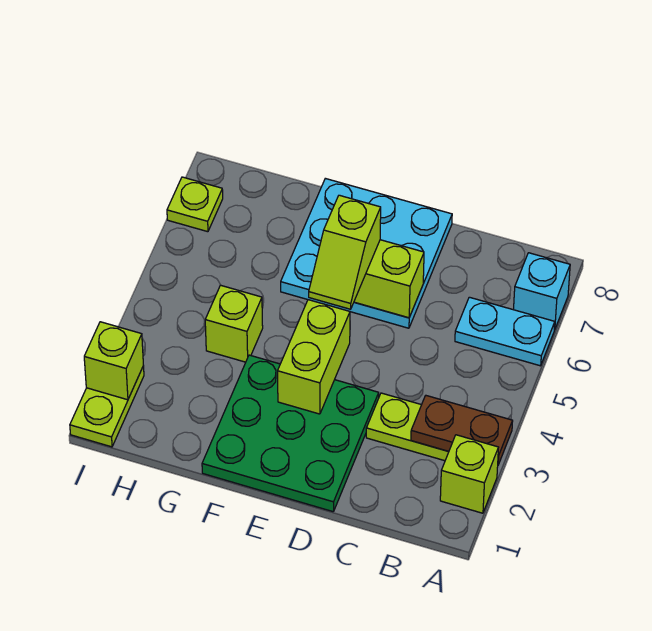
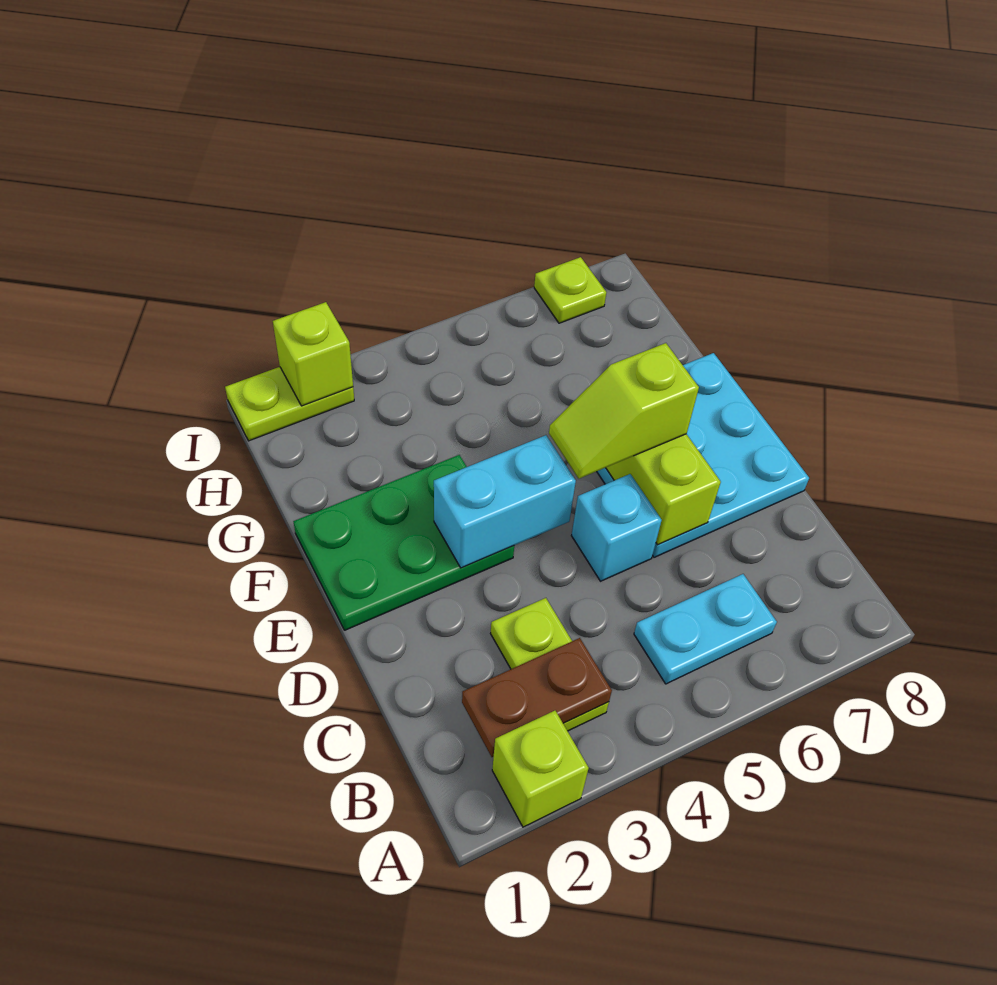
brown 1x2 plate [411,396,513,465] -> brown 1x2 plate turned to [462,638,612,757]
cyan 1x2 plate [455,297,555,366] -> cyan 1x2 plate turned to [634,574,777,684]
cyan 1x1 brick [514,253,570,330] -> cyan 1x1 brick moved to [571,474,662,581]
green 3x3 plate [202,355,379,512] -> green 2x3 plate [293,455,514,630]
lime 1x2 brick [278,300,350,414] -> cyan 1x2 brick [434,435,576,568]
lime 1x1 brick [205,285,263,362] -> none

